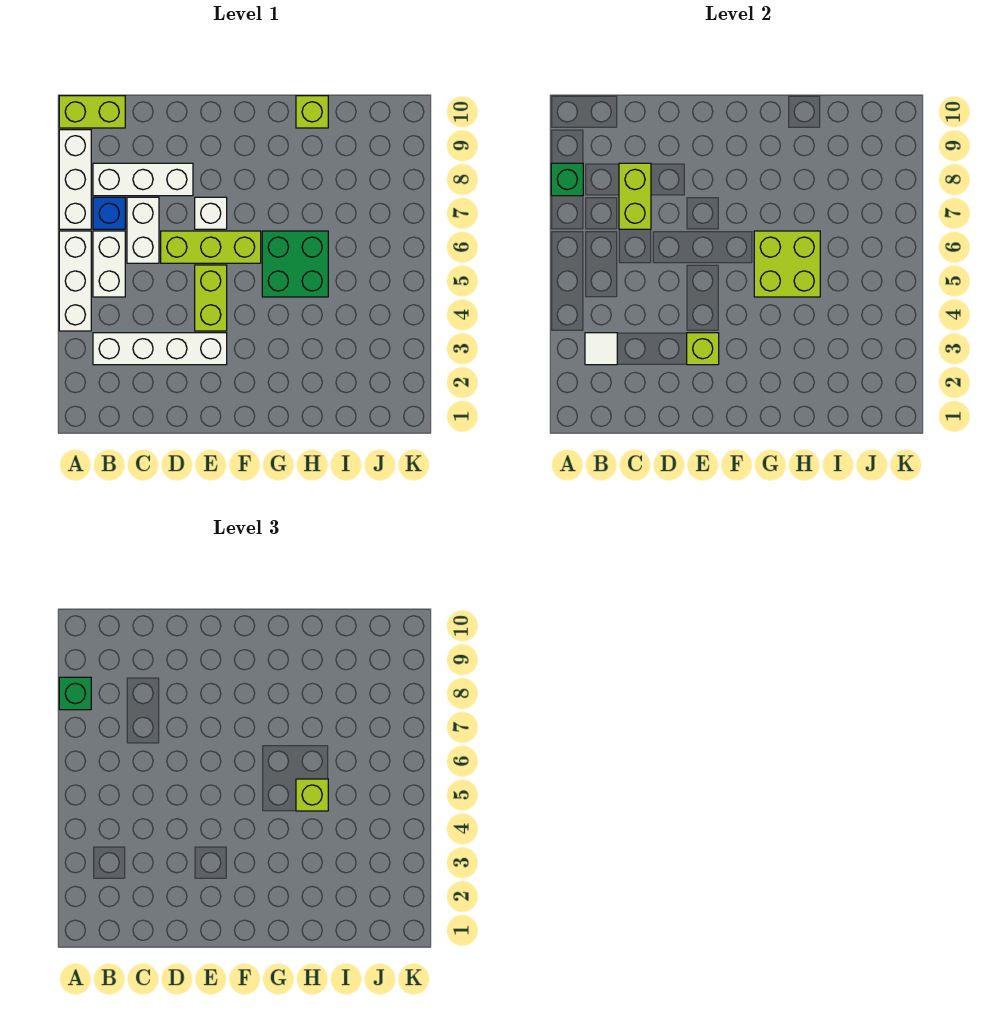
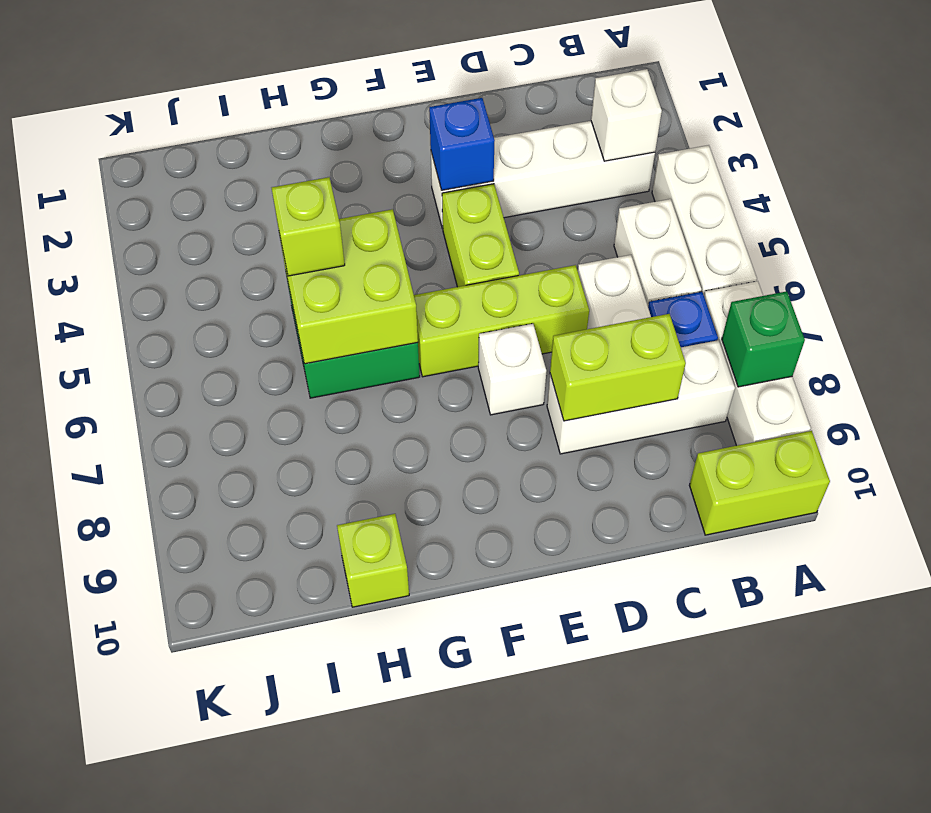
green 1x1 brick [59,677,91,710] -> none
white 1x1 tile [585,333,617,365] -> white 1x1 brick [591,69,662,161]
lime 1x2 brick [619,163,651,229] -> lime 1x2 brick turned to [550,314,686,421]
lime 1x1 brick [687,333,719,365] -> blue 1x1 brick [429,98,495,190]

